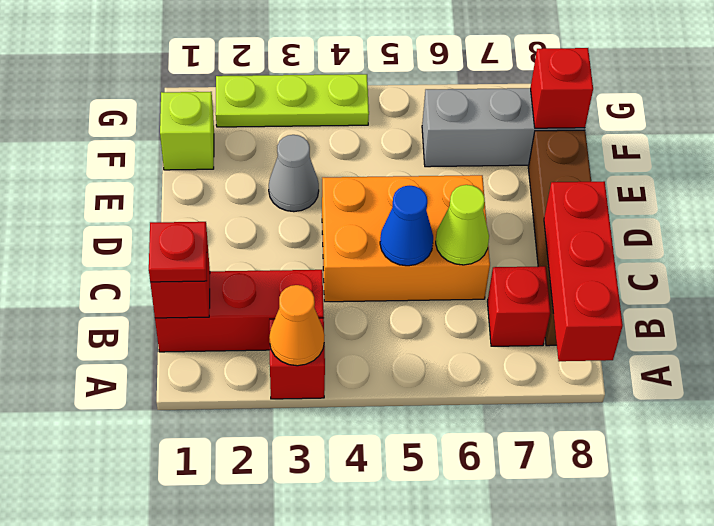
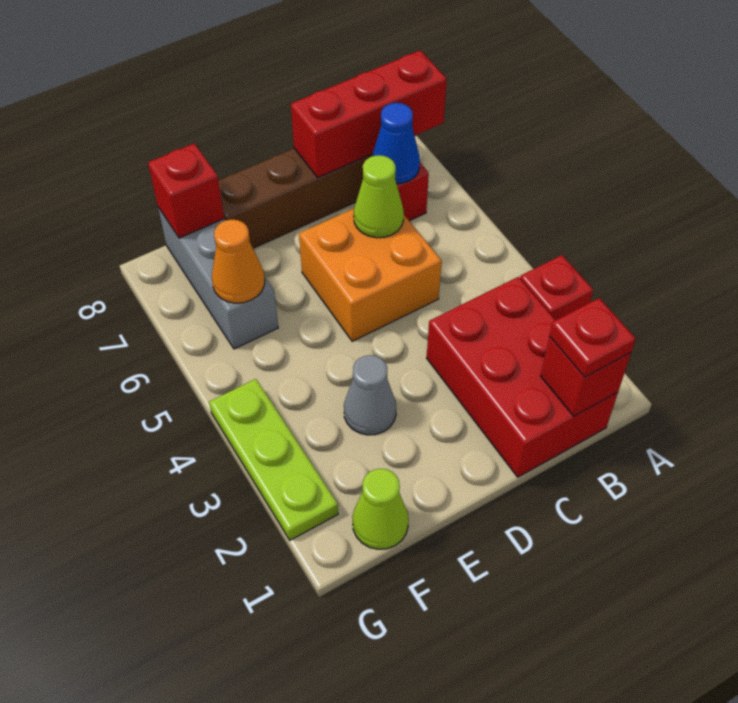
orange 1x1 cone [269,285,324,366] -> orange 1x1 cone moved to [212,220,265,303]
red 1x3 brick [155,270,324,352] -> red 2x3 brick [427,277,618,477]
orange 2x3 brick [322,175,490,302] -> orange 2x2 brick [299,209,442,341]
blue 1x1 cone [380,186,433,266] -> blue 1x1 cone moved to [372,103,420,184]
lime 1x1 brick [160,92,214,170] -> lime 1x1 cone [352,469,409,549]

